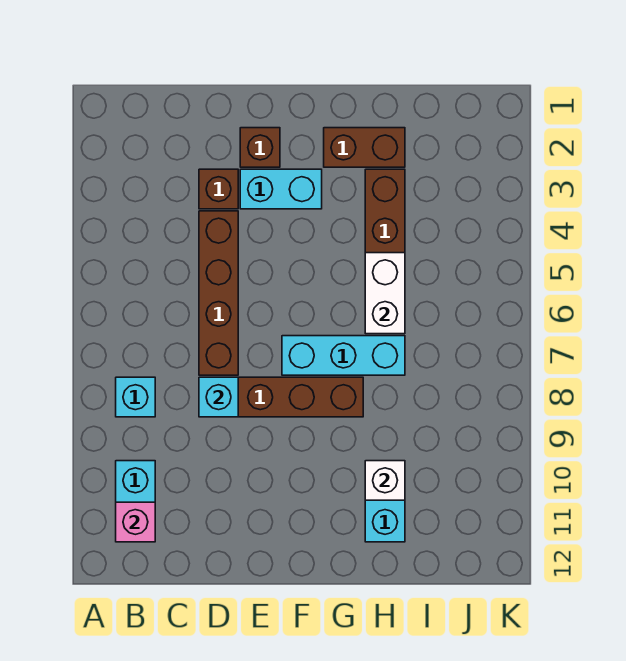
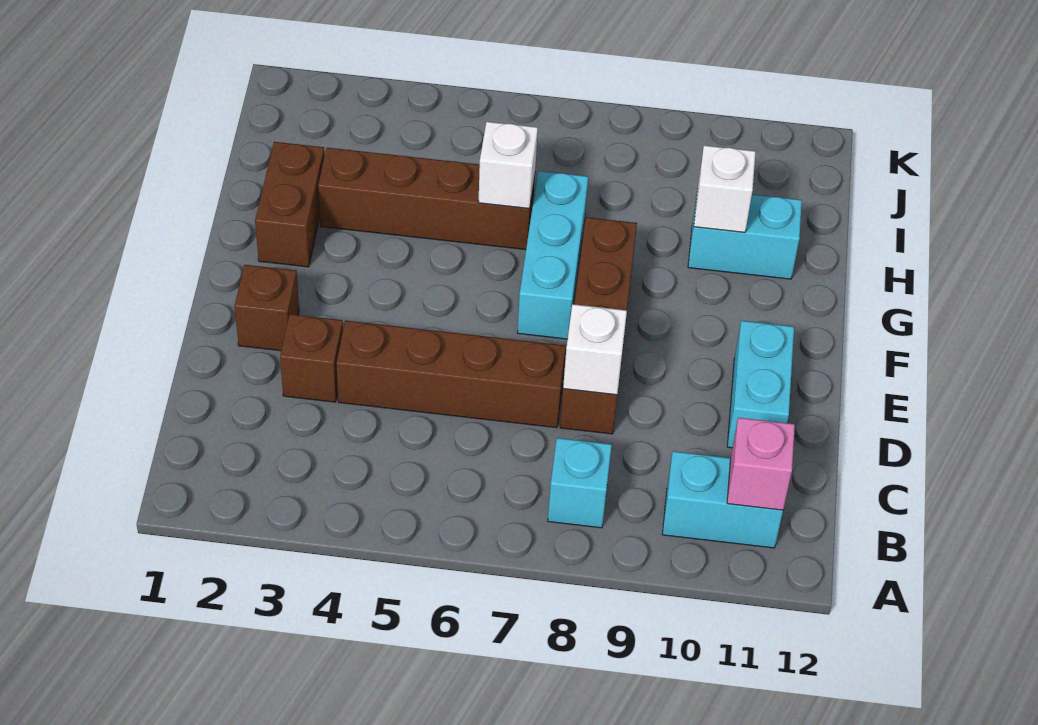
cyan 1x1 brick [199,377,238,417] -> white 1x1 brick [563,304,627,395]
cyan 1x2 brick [240,169,322,209] -> cyan 1x2 brick moved to [727,321,794,448]
white 1x2 brick [365,253,405,334] -> white 1x1 brick [478,122,538,209]

